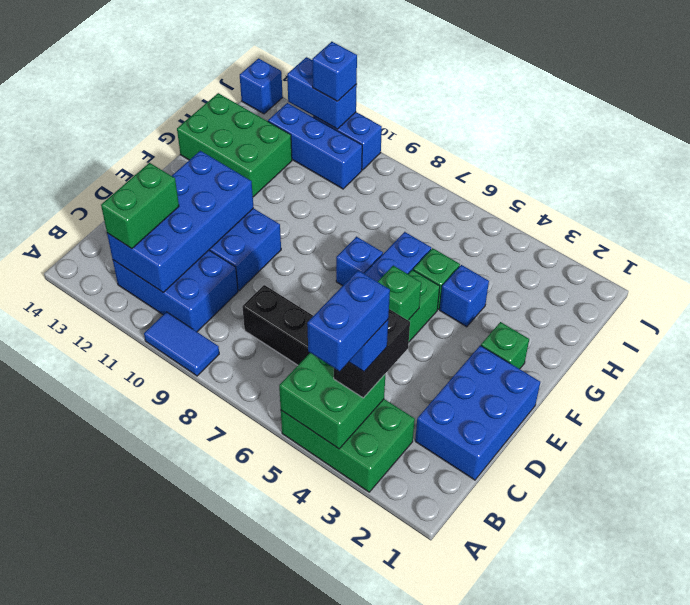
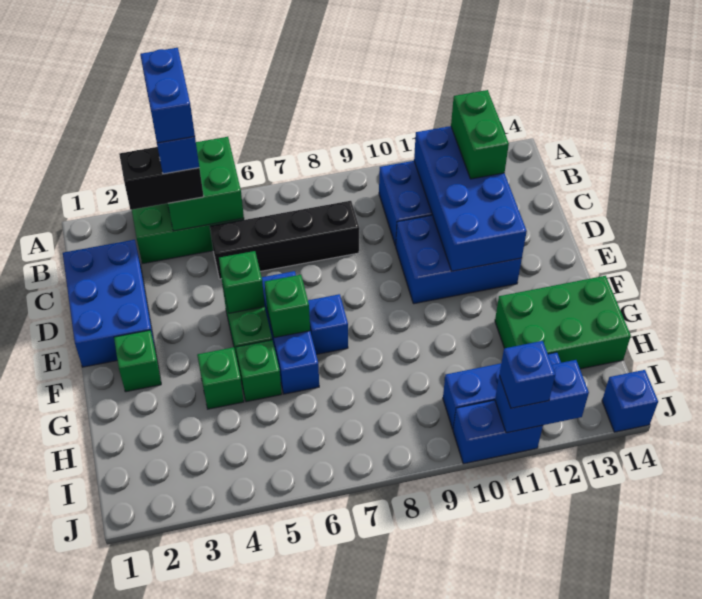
blue 1x2 tile [144,312,219,376] -> none
black 1x2 brick [334,309,410,398] -> black 1x2 brick turned to [119,147,204,210]
none -> green 1x1 brick [265,275,310,338]
blue 1x1 brick [440,265,489,327] -> green 1x1 brick [197,347,244,409]

